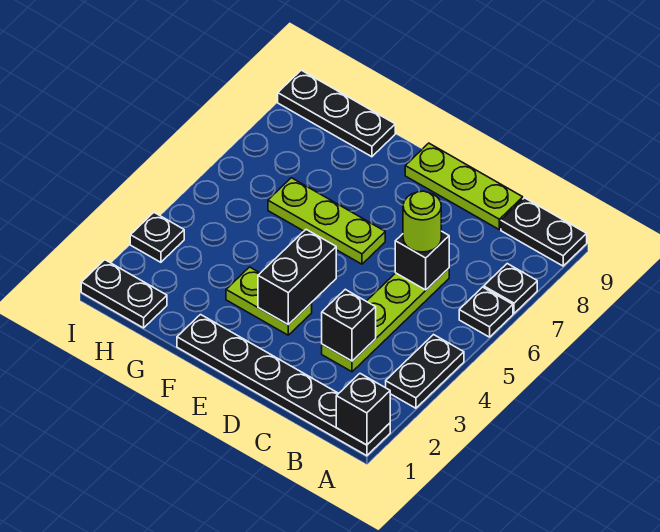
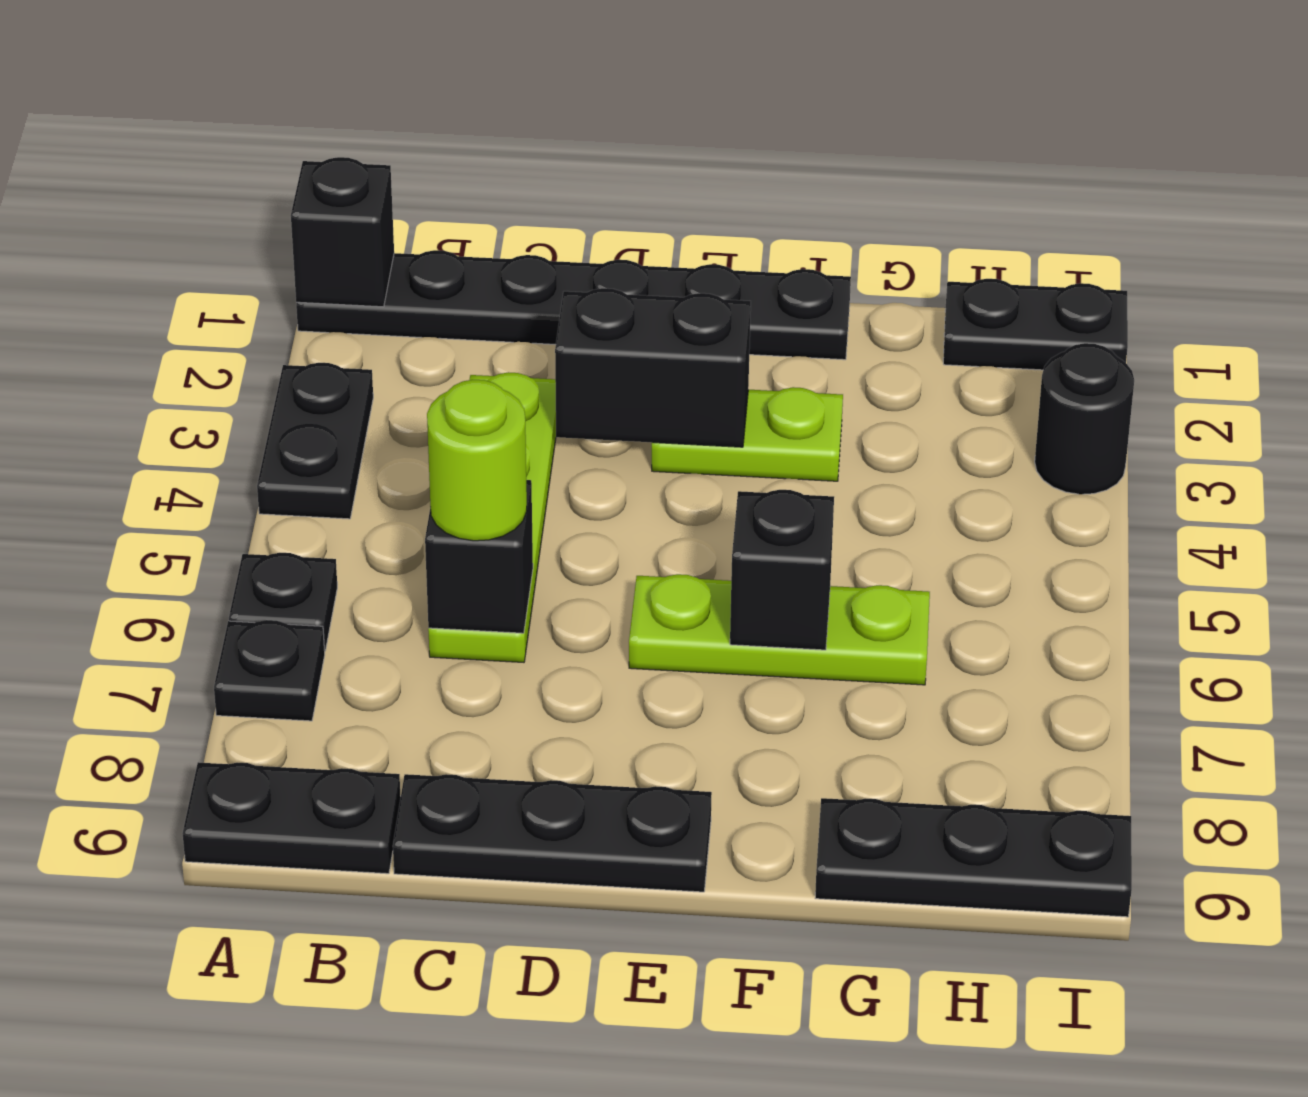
black 1x1 brick [322,289,376,361] -> black 1x1 brick moved to [730,490,834,650]
lime 1x3 plate [405,143,523,229] -> black 1x3 plate [393,774,712,892]
black 1x2 brick [258,229,336,325] -> black 1x2 brick turned to [555,288,751,447]
black 1x1 plate [130,213,184,262] -> black 1x1 round brick [1035,343,1134,494]

